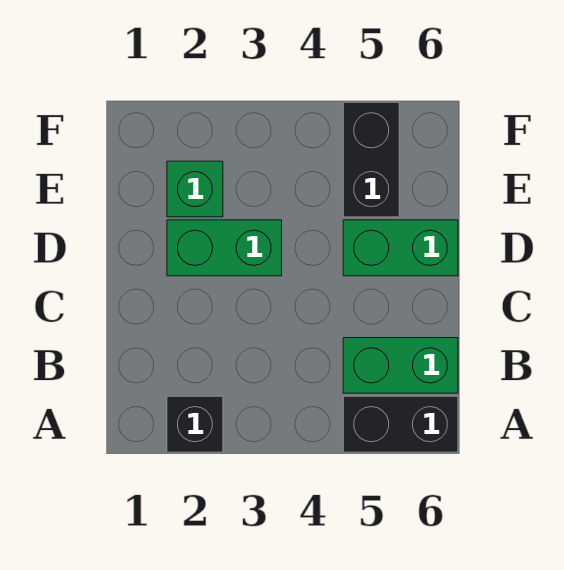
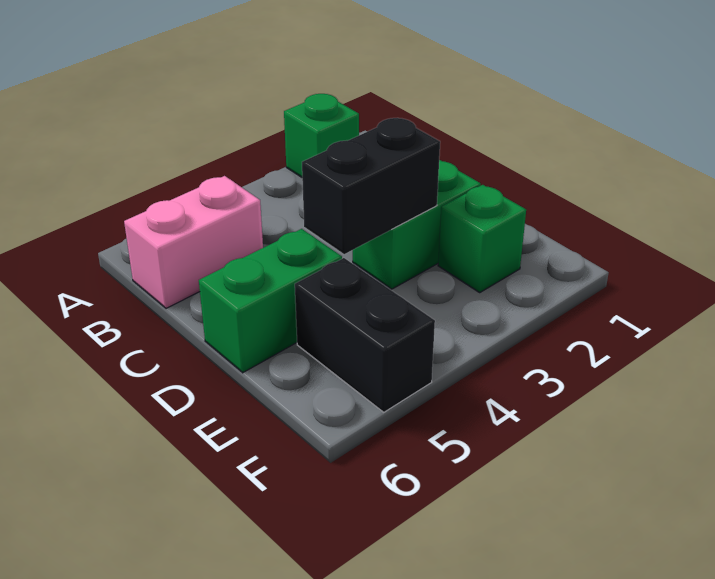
black 1x1 brick [167,396,223,452] -> green 1x1 brick [284,94,359,177]
black 1x2 brick [343,396,458,452] -> black 1x2 brick moved to [302,118,440,254]
green 1x2 brick [343,338,458,393] -> pink 1x2 brick [124,176,263,308]

